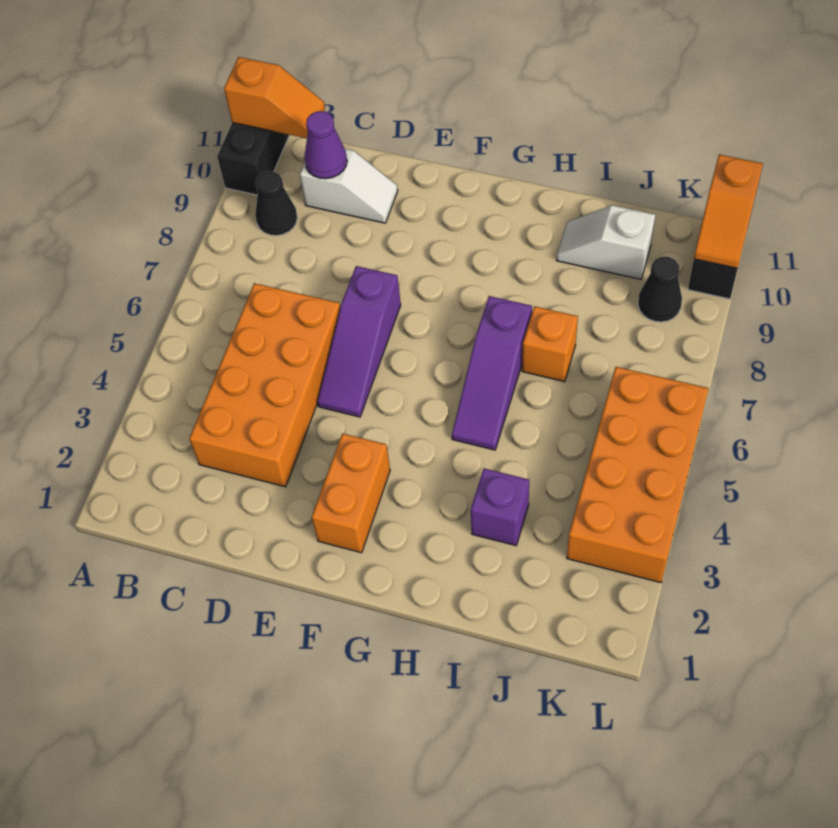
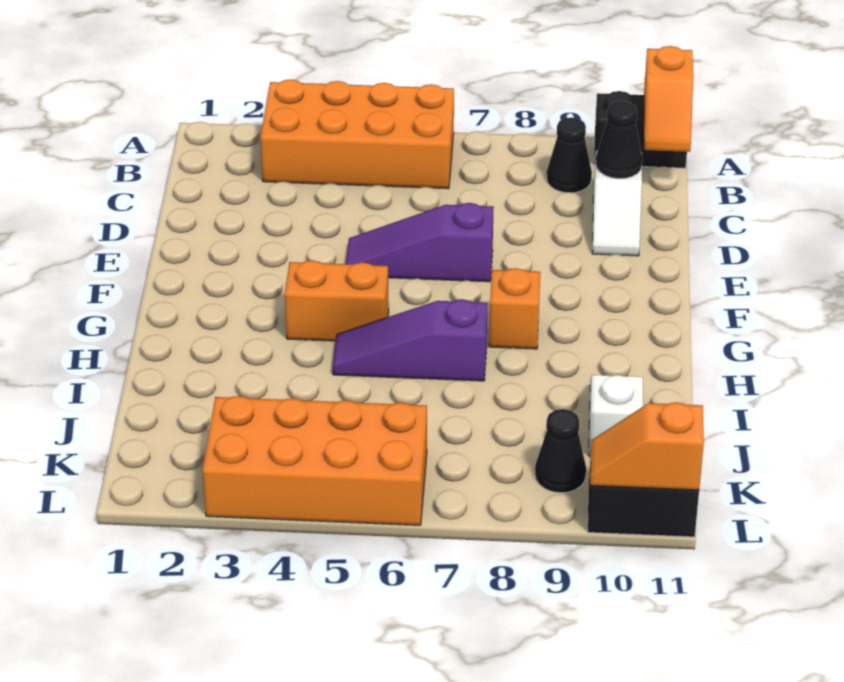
orange 2x4 brick [189,283,340,487] -> orange 2x4 brick moved to [260,80,454,189]
purple 1x1 cone [304,111,347,179] -> black 1x1 cone [596,101,642,179]
orange 1x2 brick [312,433,390,553] -> orange 1x2 brick moved to [285,260,389,341]
purple 1x1 brick [471,468,529,546] -> none
orange 1x1 brick [522,306,578,382] -> orange 1x1 brick moved to [489,268,540,349]

